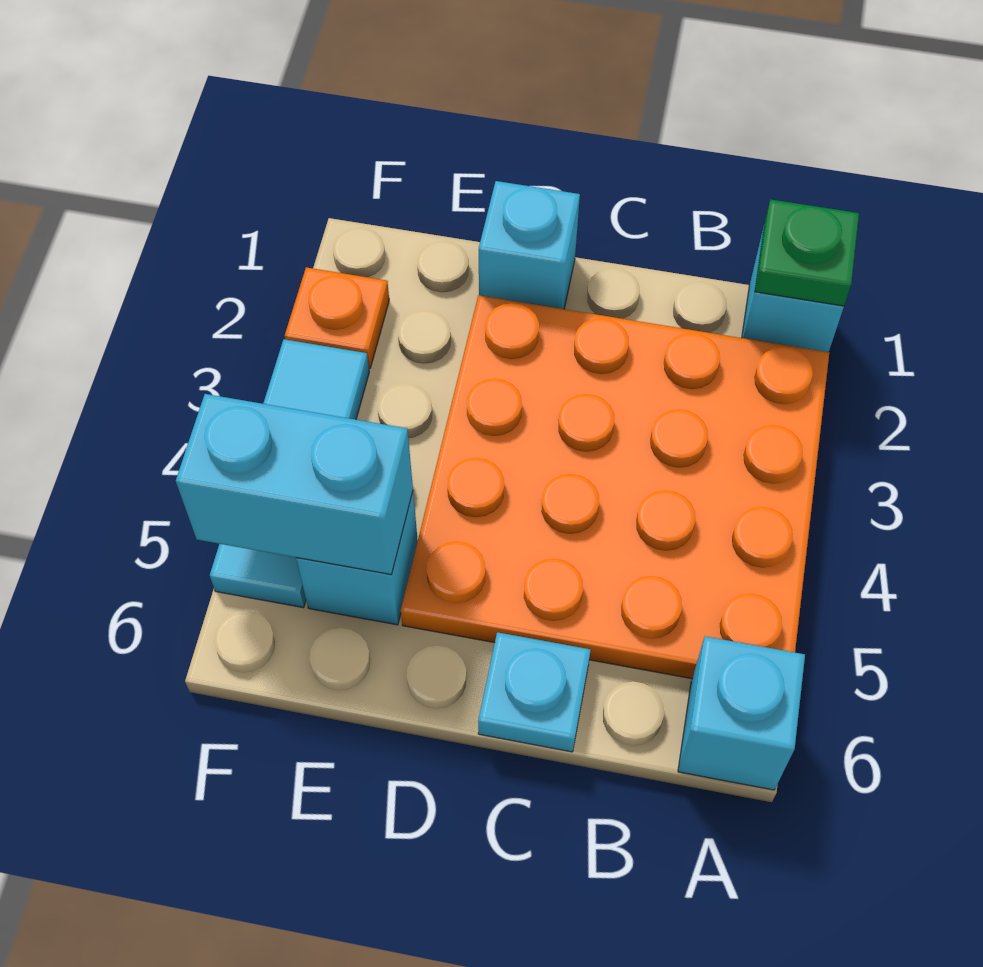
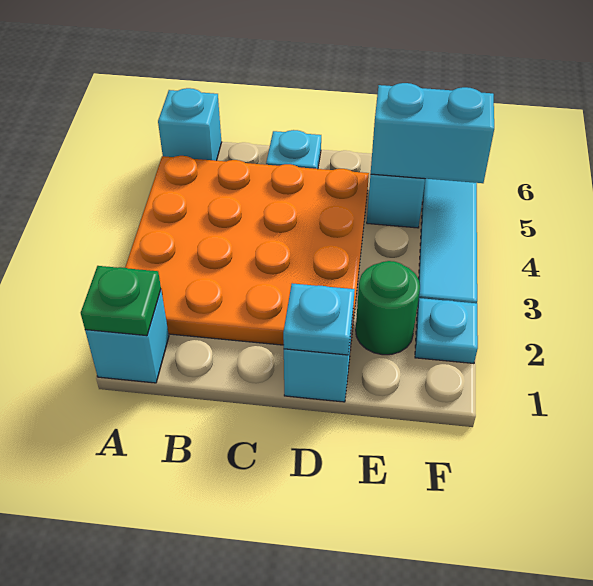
none -> cyan 1x1 plate [283,283,355,355]
none -> green 1x1 round brick [356,261,420,355]
orange 1x1 plate [285,267,389,369] -> cyan 1x1 plate [415,298,478,363]

